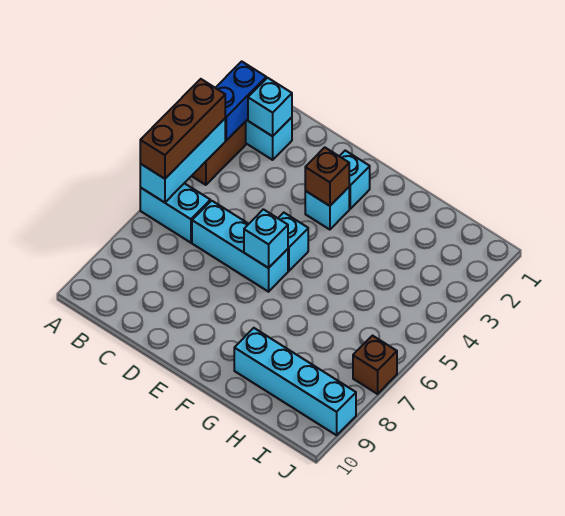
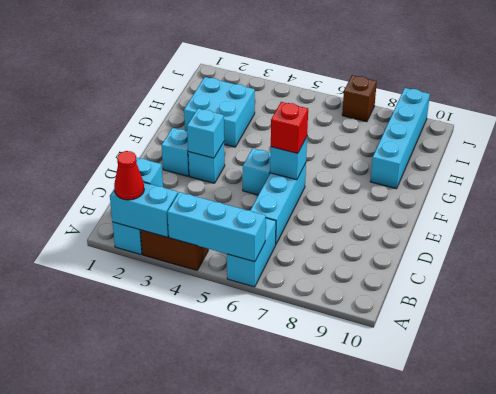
blue 1x2 brick [216,61,266,141] -> cyan 1x2 brick [110,183,178,237]
none -> red 1x1 cone [114,151,144,200]
brown 1x3 brick [140,79,225,179] -> none
brown 1x1 brick [305,147,349,206] -> cyan 1x1 brick [187,108,224,158]
none -> red 1x1 brick [271,102,308,153]
none -> cyan 2x2 brick [184,77,255,147]

